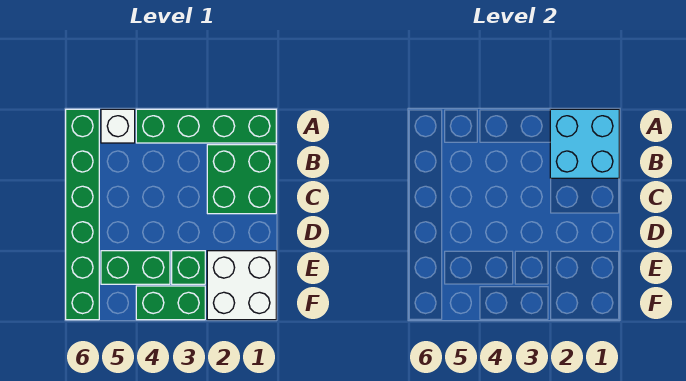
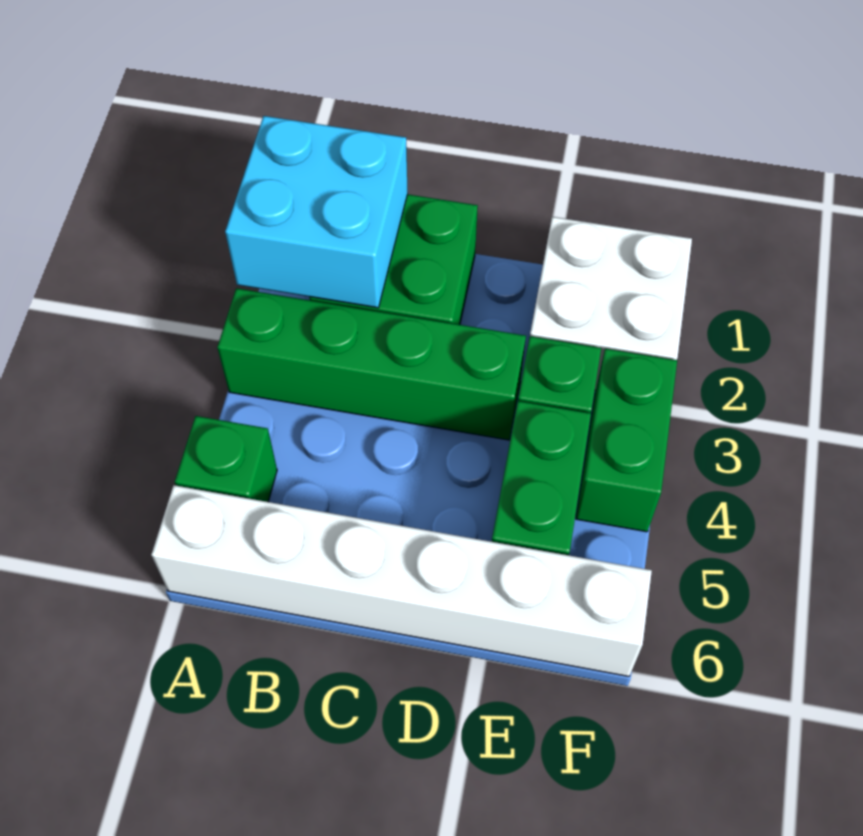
green 1x4 brick [136,109,276,143] -> green 1x4 brick turned to [217,288,526,440]
white 1x1 brick [101,109,135,143] -> green 1x1 brick [175,416,277,502]
green 1x6 brick [66,109,99,320] -> white 1x6 brick [151,485,652,676]

